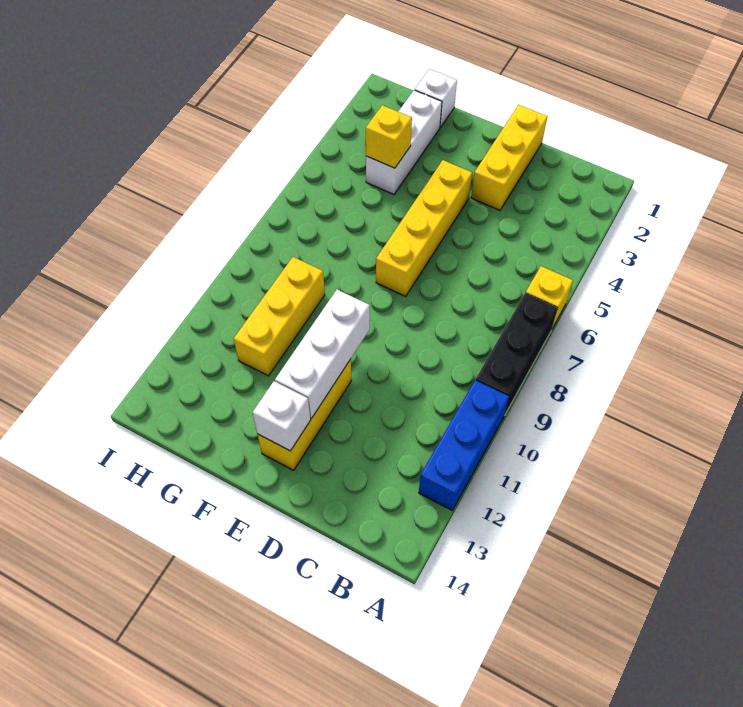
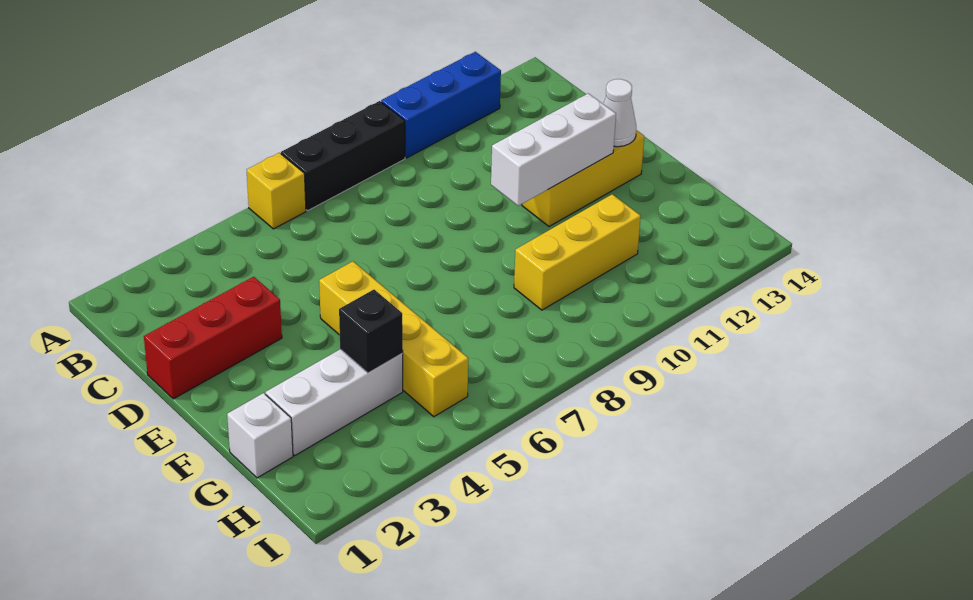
yellow 1x3 brick [471,105,548,210] -> red 1x3 brick [144,277,282,399]
yellow 1x4 brick [376,160,472,296] -> yellow 1x4 brick turned to [319,262,468,417]
white 1x1 brick [253,381,310,451] -> white 1x1 cone [604,79,636,147]
yellow 1x1 brick [366,105,412,168] -> black 1x1 brick [339,290,403,373]

